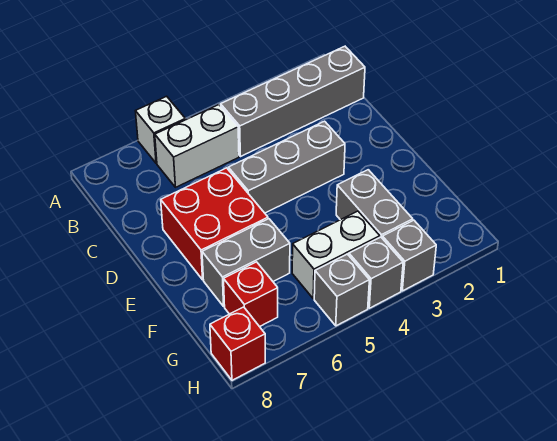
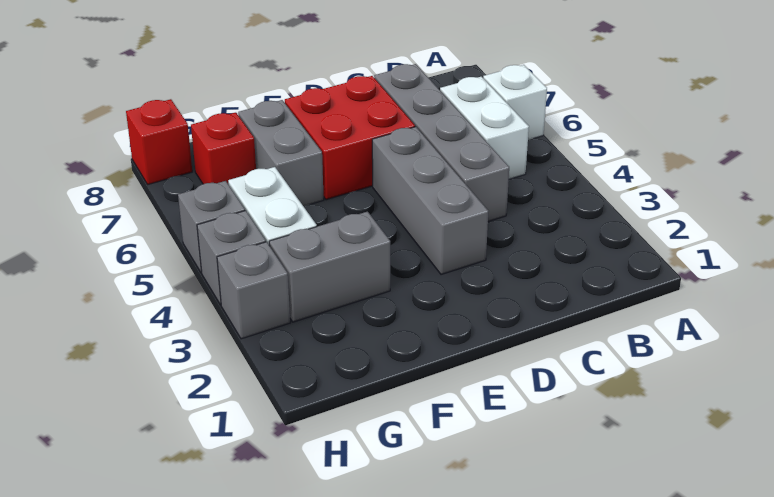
grey 1x4 brick [221,46,365,157] -> grey 1x4 brick moved to [374,64,509,222]

